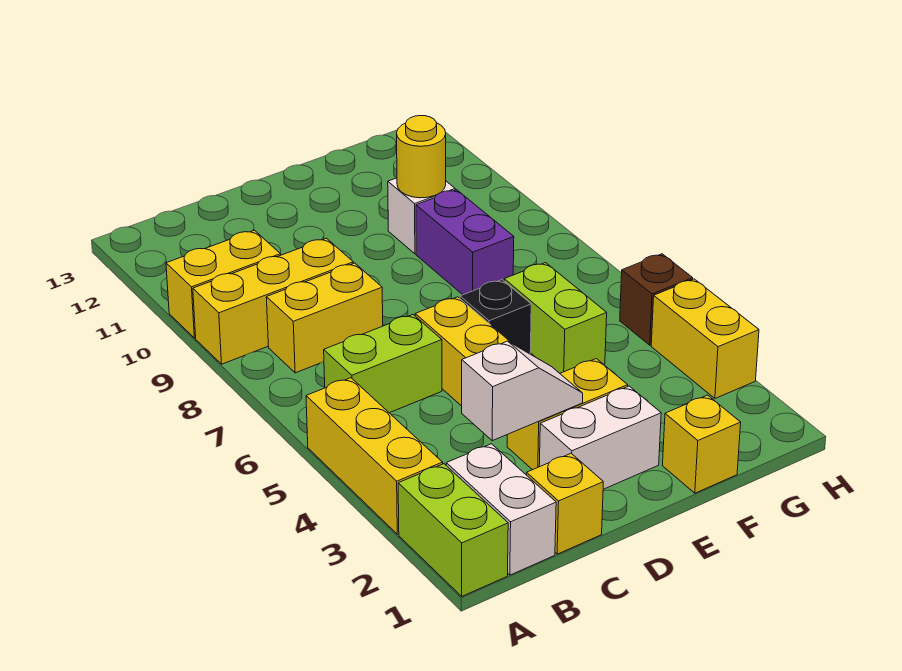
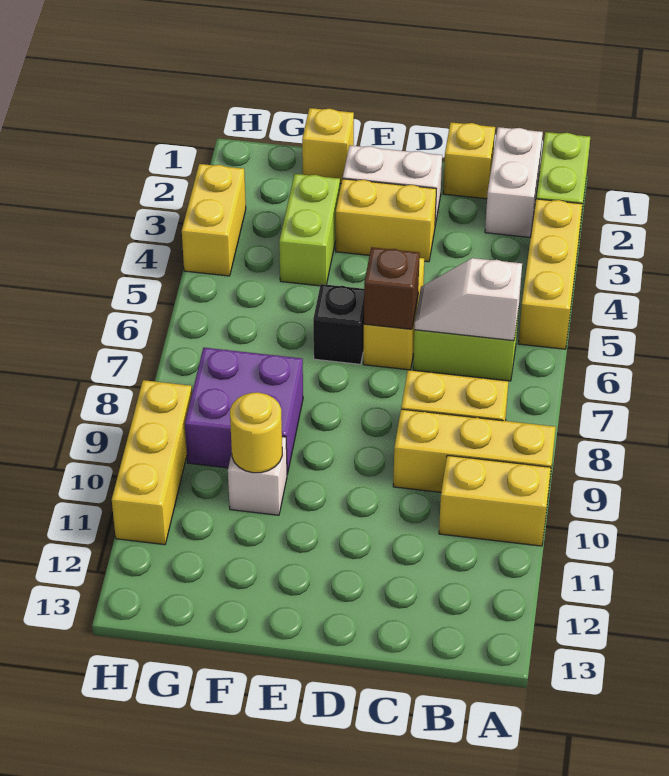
white 1x2 slope [462,341,583,441] -> white 1x2 slope moved to [415,258,522,341]
lime 1x2 brick [504,263,607,373] -> lime 1x2 brick moved to [279,174,340,286]
purple 1x2 brick [416,190,514,295] -> purple 2x2 brick [185,348,303,474]
brown 1x1 brick [620,254,693,345] -> brown 1x1 brick moved to [364,247,420,329]
none -> yellow 1x3 brick [112,380,192,545]

